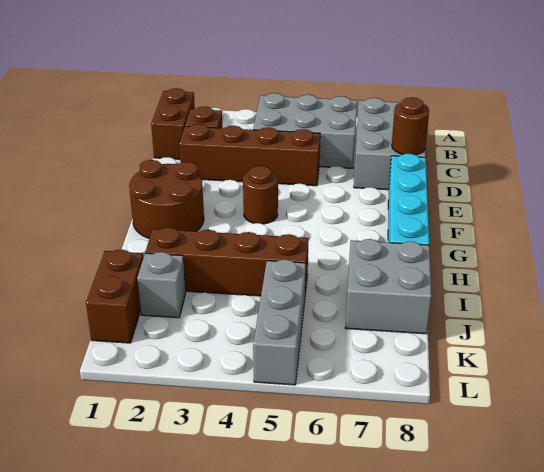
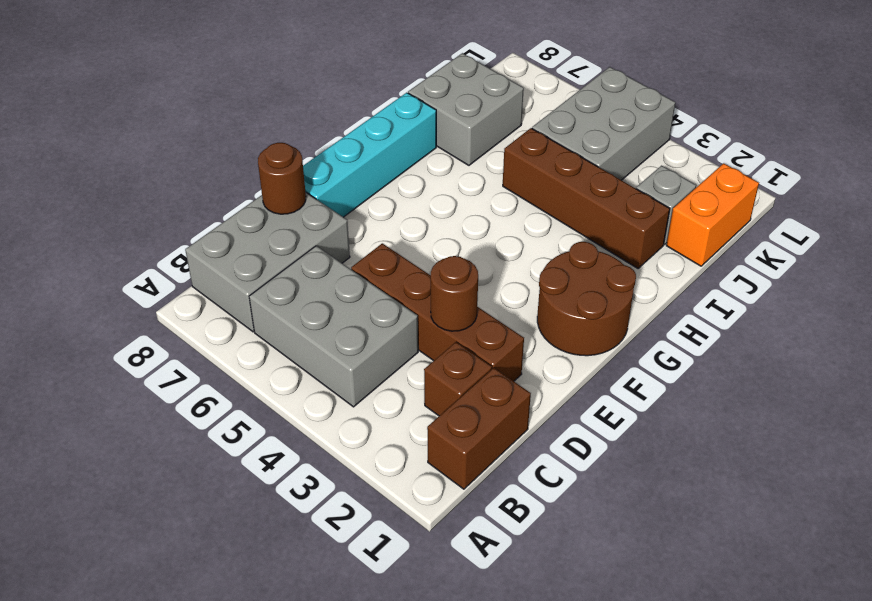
brown 1x1 round brick [243,166,278,224] -> brown 1x1 round brick moved to [431,256,478,331]
brown 1x2 brick [86,250,143,343] -> orange 1x2 brick [666,163,759,266]
grey 1x3 brick [253,259,306,385] -> grey 2x3 brick [532,67,675,180]

